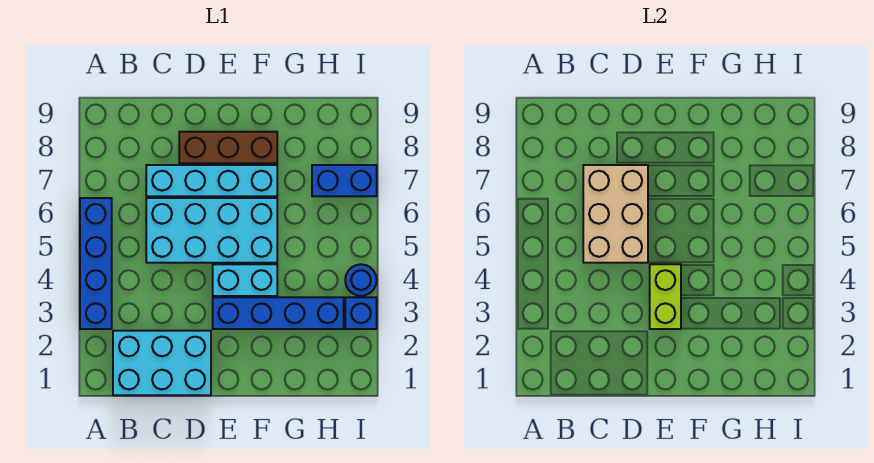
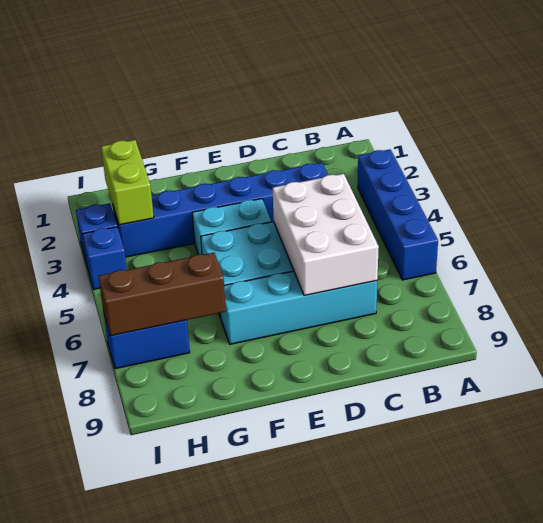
cyan 2x3 brick [113,331,211,395] -> none
tan 2x3 brick [583,165,648,263] -> white 2x3 brick [273,174,379,296]
brown 1x3 brick [179,132,277,163] -> brown 1x3 brick moved to [99,253,226,336]
blue 1x4 brick [213,297,344,329] -> blue 1x6 brick [112,163,328,257]
lime 1x2 brick [650,264,681,329] -> lime 1x2 brick moved to [101,140,154,225]
blue 1x1 round brick [345,264,377,296] -> blue 1x1 brick [82,227,127,289]

